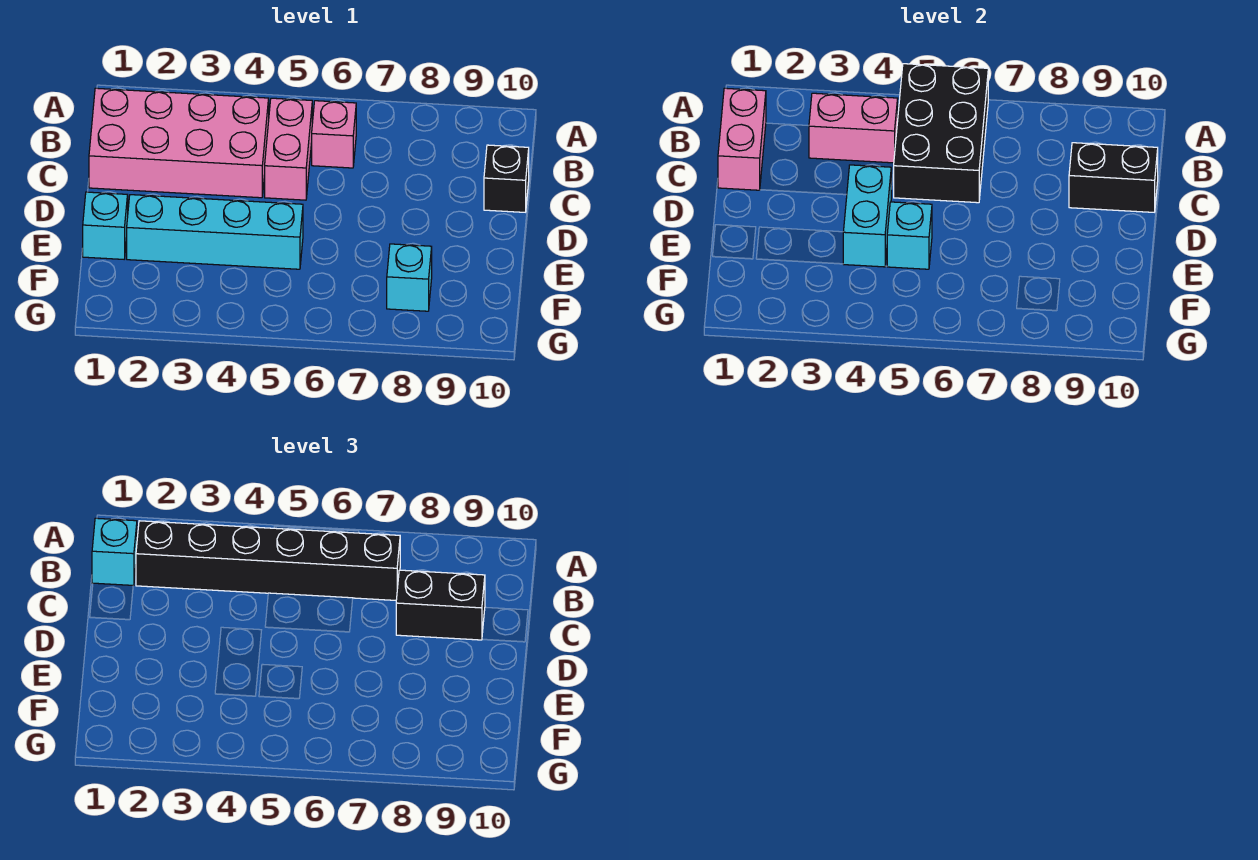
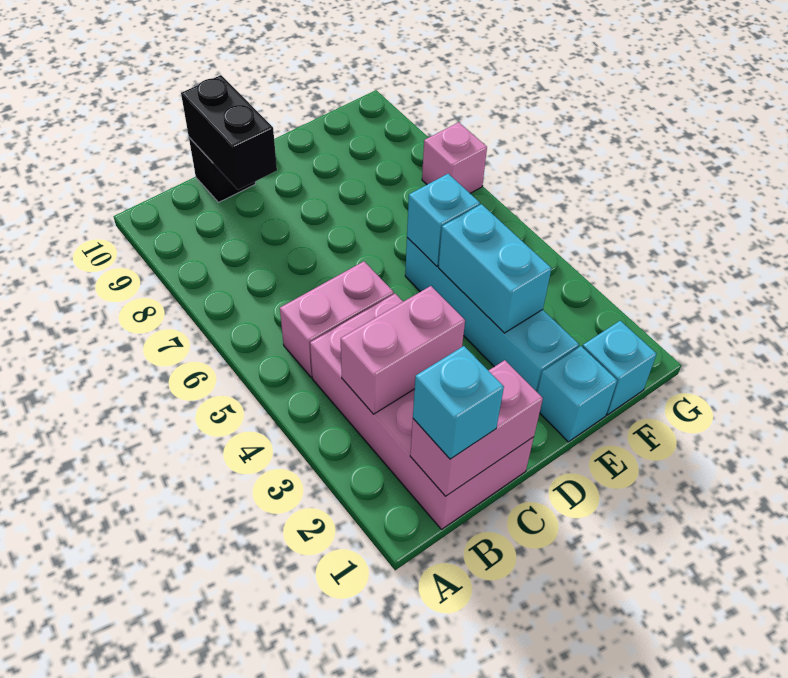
black 2x3 brick [893,64,988,203] -> none
black 1x6 brick [136,521,400,600] -> none
pink 1x2 brick [809,93,898,163] -> pink 1x2 brick turned to [341,286,465,414]
pink 1x1 brick [312,101,356,168] -> pink 1x1 brick moved to [422,122,487,193]
black 1x2 brick [396,570,485,640] -> none
cyan 1x2 brick [843,165,891,267] -> cyan 1x2 brick turned to [439,204,552,333]
cyan 1x1 brick [387,244,432,311] -> cyan 1x1 brick moved to [582,321,657,415]

